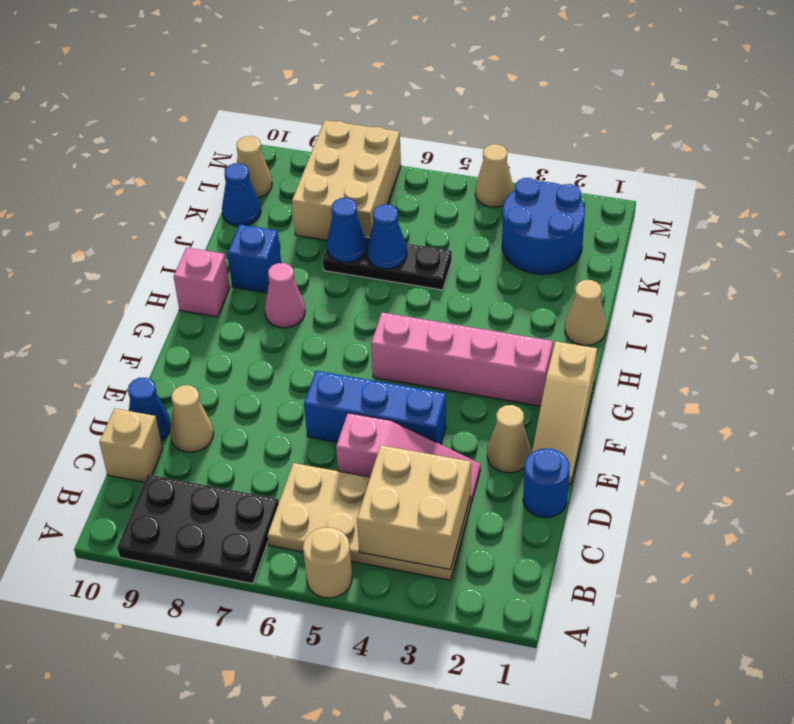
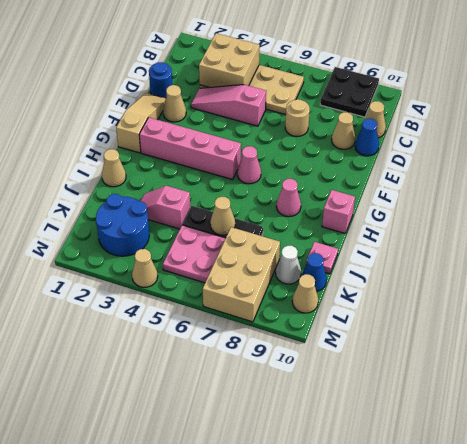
tan 1x1 round brick [303,527,352,598] -> tan 1x1 round brick moved to [285,99,310,137]
black 2x3 plate [117,475,279,584] -> black 2x2 plate [320,67,379,117]
tan 1x1 brick [99,408,162,482] -> tan 1x1 cone [365,101,386,138]
blue 1x3 brick [304,371,446,444] -> none
none -> pink 1x1 cone [237,146,261,184]
blue 1x1 brick [228,225,281,293] -> none
none -> pink 1x2 slope [141,186,190,229]
blue 1x1 cone [367,204,407,269] -> tan 1x1 cone [210,197,235,235]
blue 1x1 cone [327,198,367,262] -> none
none -> pink 1x1 plate [306,242,338,274]
none -> pink 2x2 plate [163,225,226,283]
none -> white 1x1 cone [276,246,301,284]

